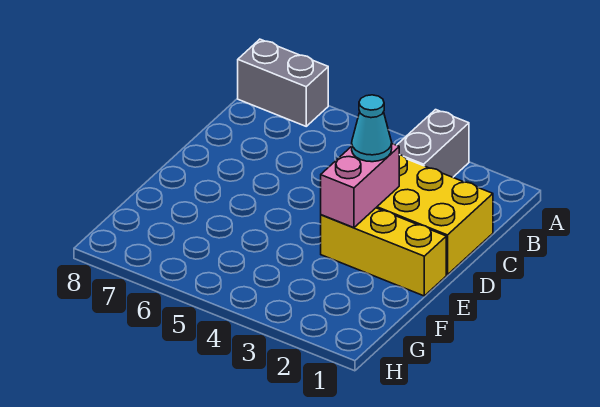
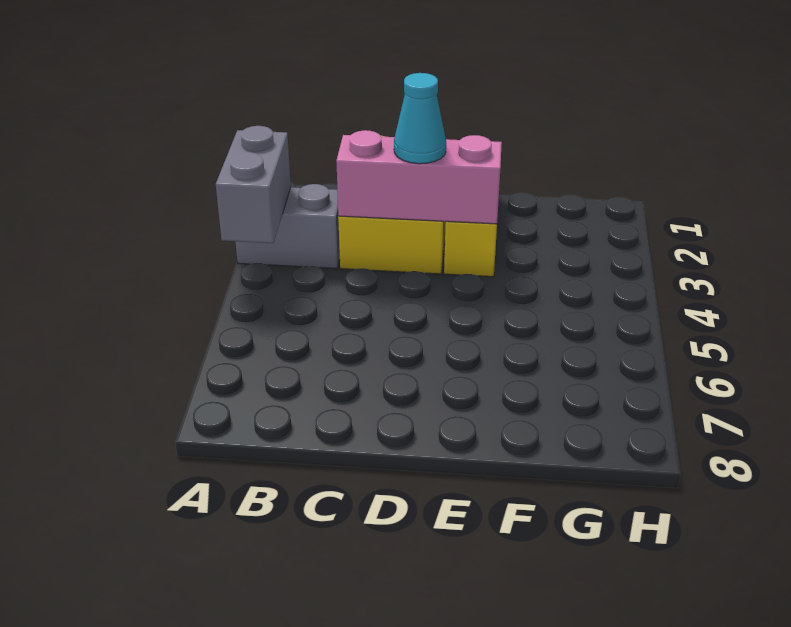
grey 1x2 brick [238,39,328,126] -> grey 1x2 brick moved to [216,126,291,243]
pink 1x2 brick [321,144,399,228] -> pink 1x3 brick [336,130,502,224]

